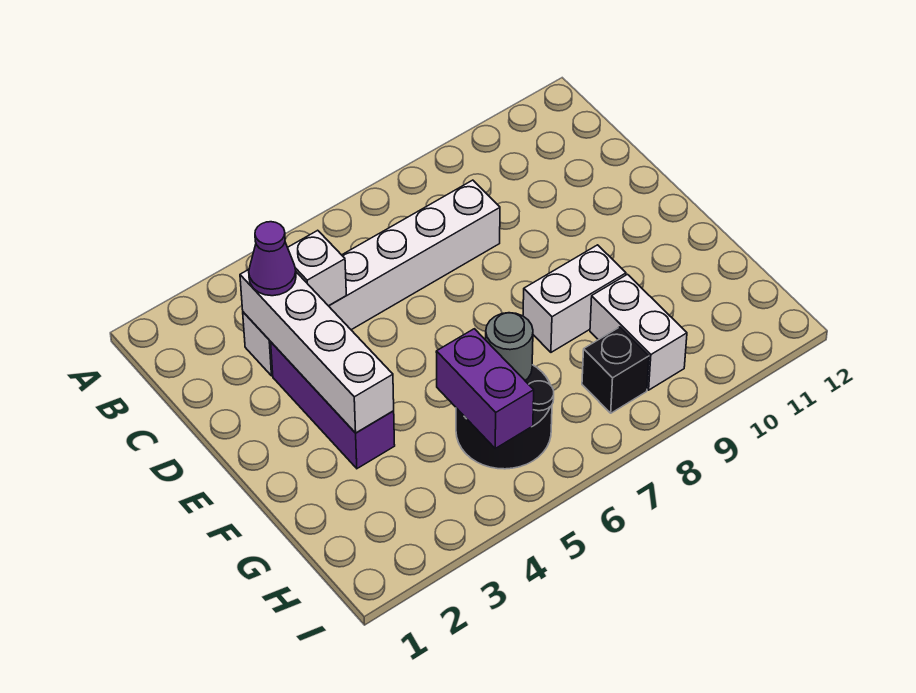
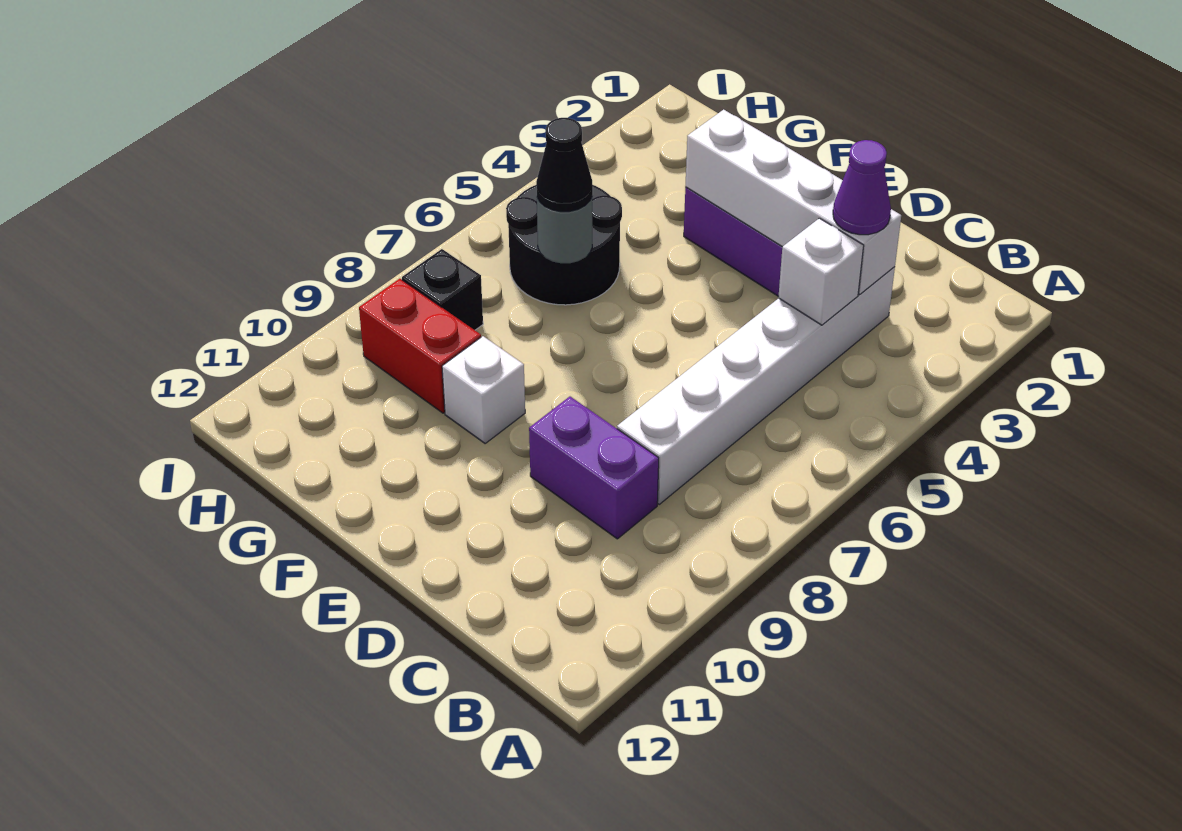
white 1x2 brick [523,245,626,352] -> white 1x1 brick [442,336,525,443]
purple 1x2 brick [436,329,534,448] -> purple 1x2 brick moved to [529,397,659,539]
none -> black 1x1 cone [536,118,593,212]
white 1x2 brick [590,274,687,390] -> red 1x2 brick [359,279,481,413]

